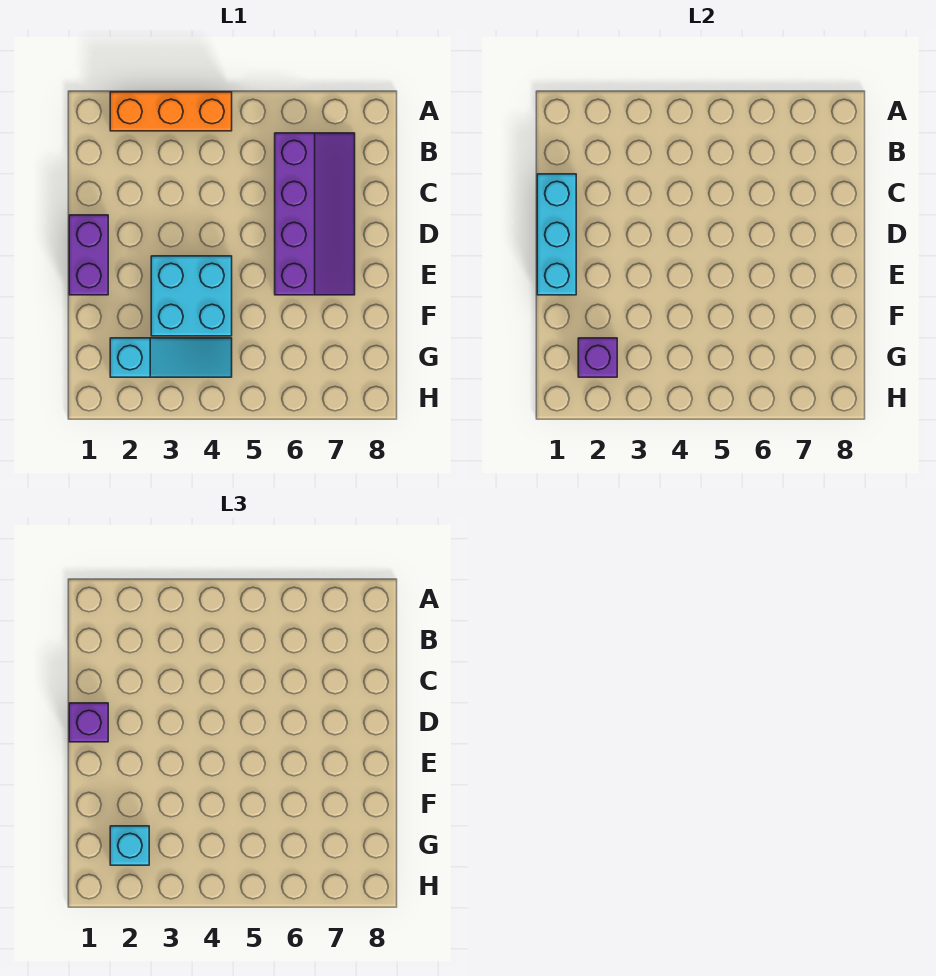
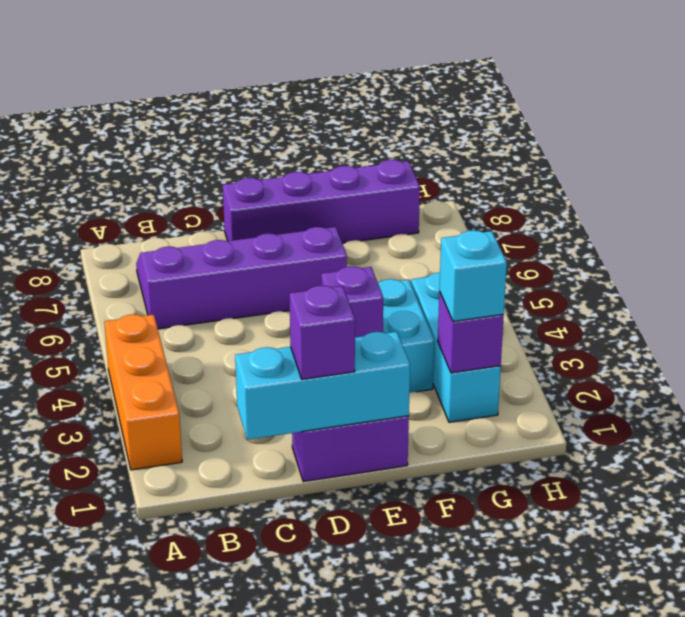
none -> purple 1x4 brick [223,160,420,243]
none -> purple 1x1 brick [321,266,383,338]
cyan 1x3 slope [110,338,232,377] -> cyan 1x3 brick [411,272,501,422]

